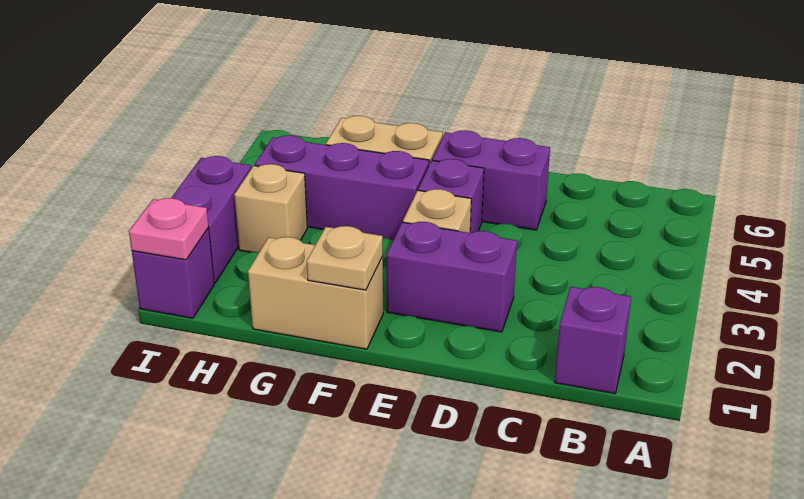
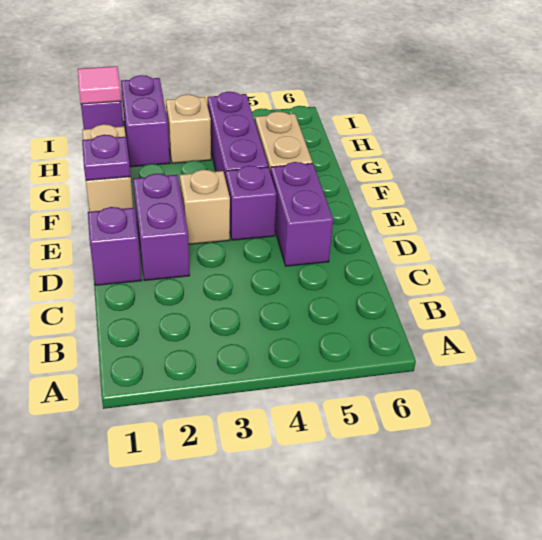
purple 1x1 brick [555,287,631,394] -> purple 1x1 brick moved to [88,207,142,285]
tan 1x1 plate [307,226,383,290] -> purple 1x1 plate [82,135,131,180]
pink 1x1 plate [129,198,209,260] -> pink 1x1 tile [78,66,121,104]
purple 1x2 brick [171,156,251,283] -> purple 1x2 brick turned to [121,75,170,167]

